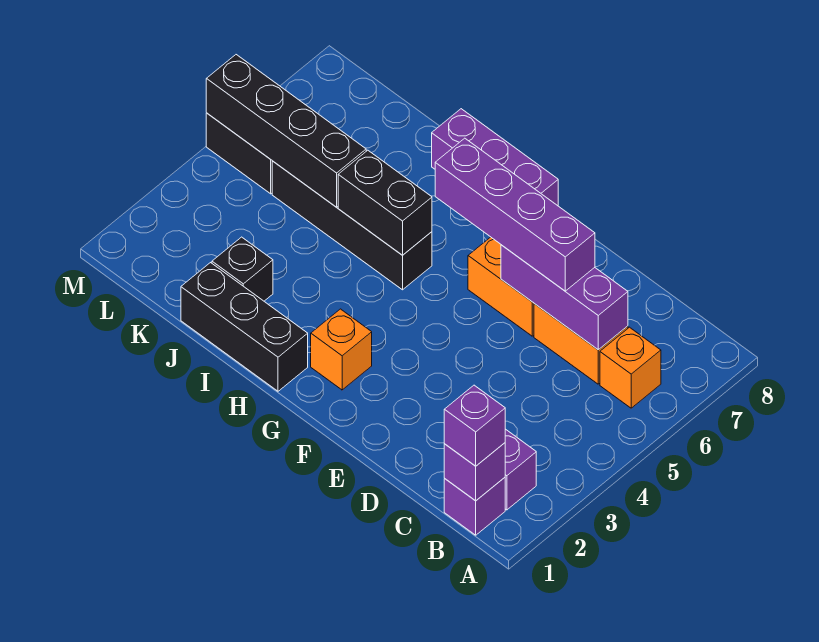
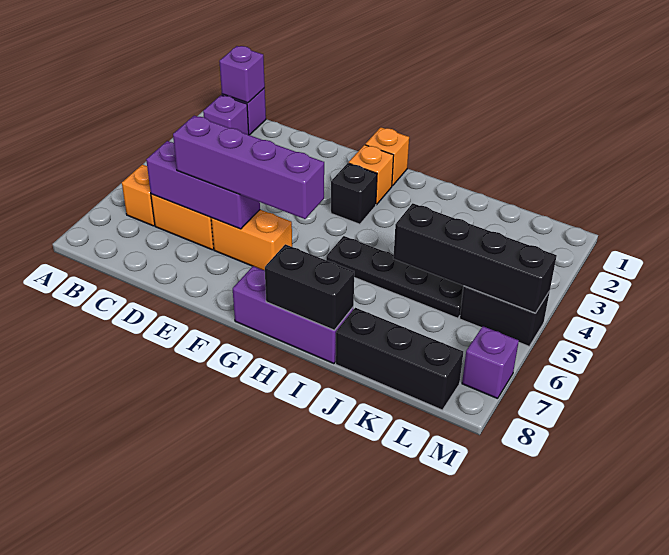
purple 1x1 brick [444,385,505,466] -> purple 1x1 brick moved to [462,326,519,399]
none -> orange 1x1 brick [365,127,409,186]
black 1x3 brick [181,263,308,391] -> black 1x3 brick moved to [336,308,463,410]
black 1x4 brick [272,161,432,290] -> black 1x4 plate [326,236,464,318]
black 1x2 brick [338,150,432,255] -> black 1x2 brick moved to [265,244,354,330]
black 1x1 brick [212,237,273,301] -> black 1x1 brick moved to [331,163,377,224]

